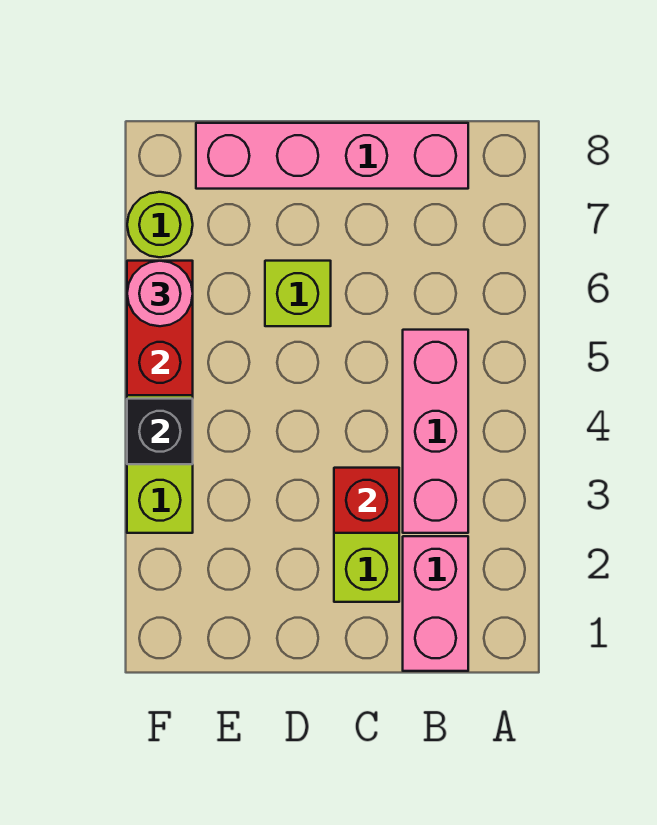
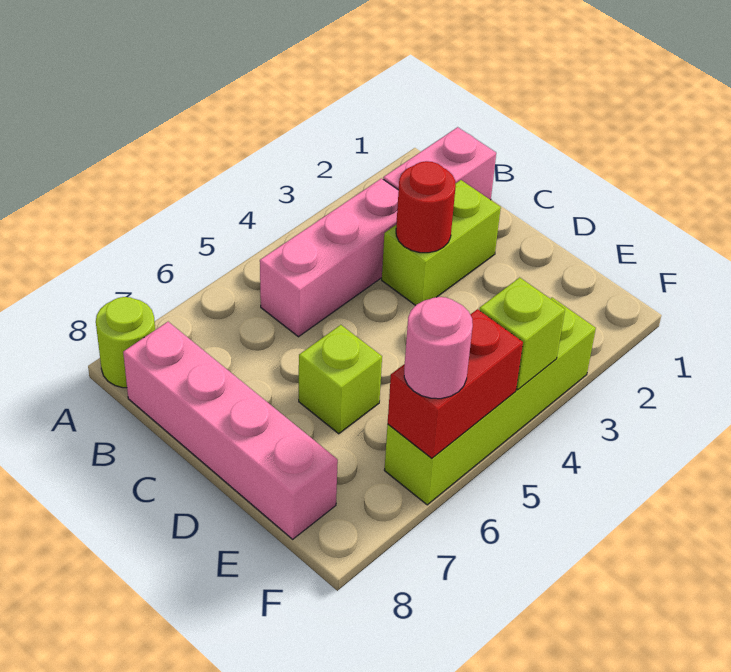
red 1x1 brick [334,468,399,533] -> red 1x1 round brick [396,161,456,253]
black 1x1 brick [127,399,193,464] -> lime 1x1 brick [479,277,565,390]
lime 1x1 round brick [127,192,193,257] -> lime 1x1 round brick moved to [96,297,155,388]

